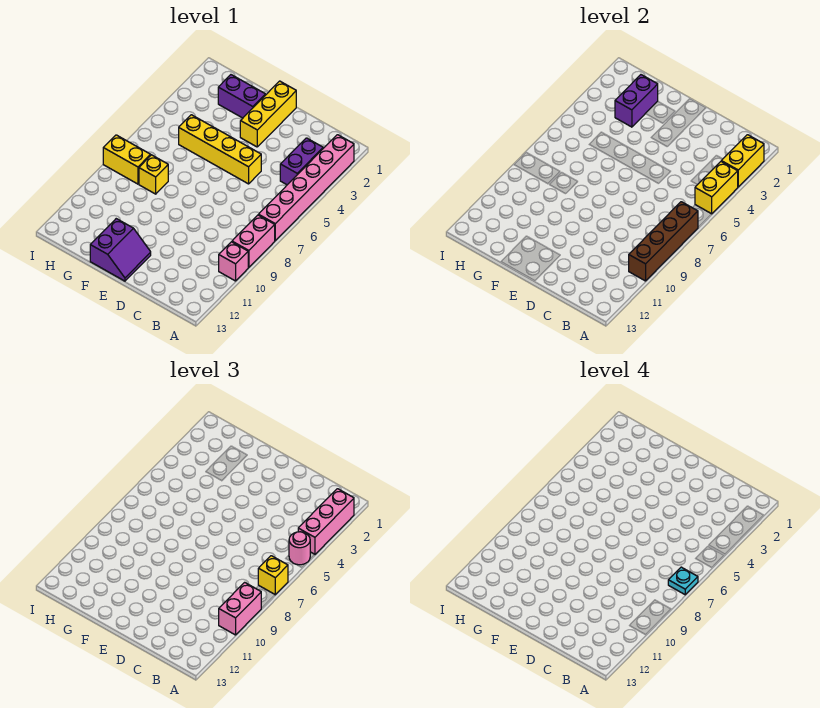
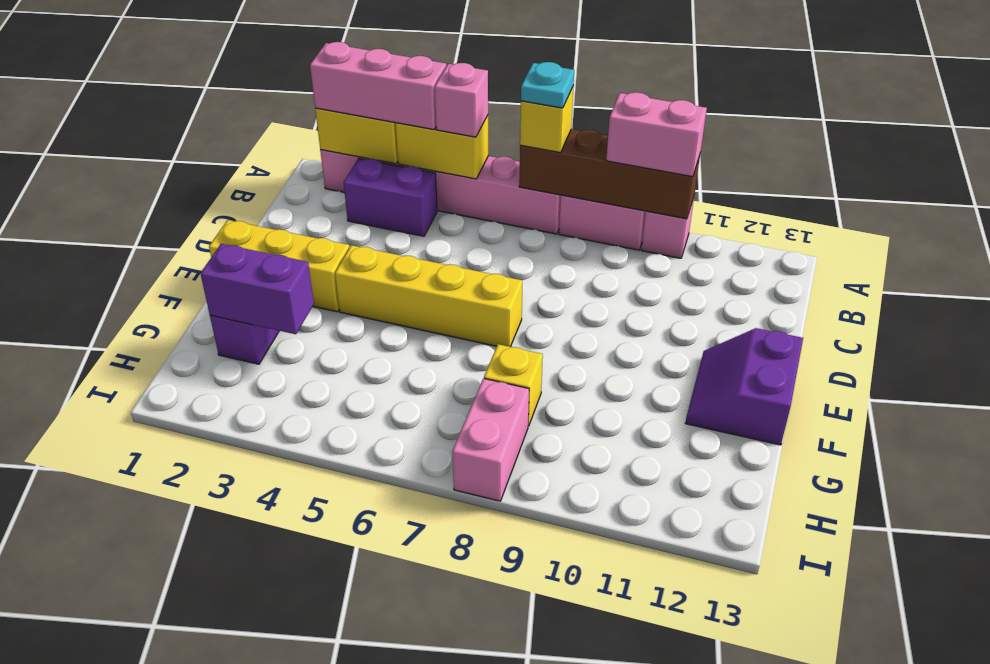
pink 1x1 round brick [289,532,310,565] -> pink 1x1 brick [435,63,488,137]
yellow 1x4 brick [179,115,261,184] -> yellow 1x4 brick turned to [335,245,522,347]
purple 2x2 slope [90,219,151,281] -> purple 2x2 slope turned to [685,328,803,445]
yellow 1x2 brick [103,135,151,184] -> pink 1x2 brick [452,378,529,501]

